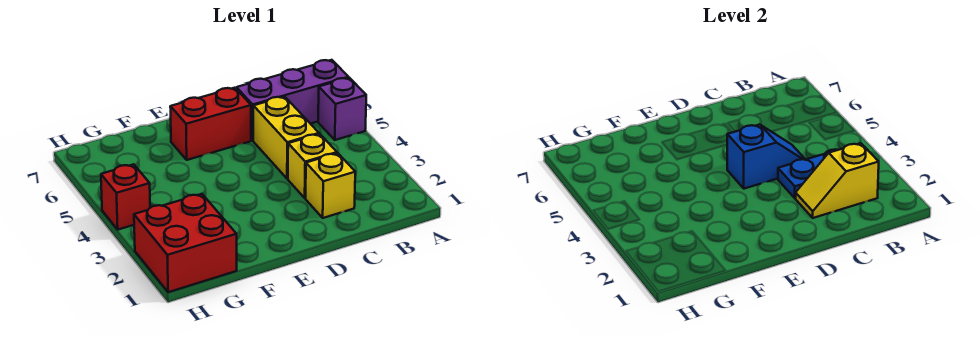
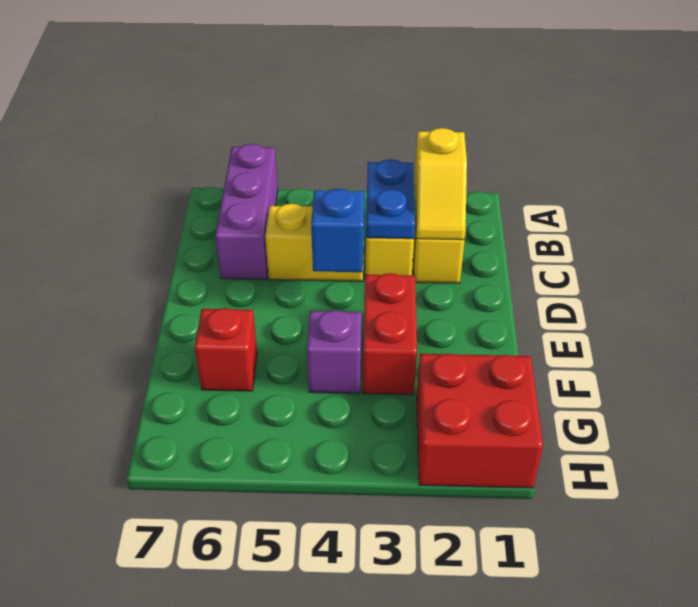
purple 1x1 brick [318,78,366,140] -> purple 1x1 brick moved to [307,310,362,393]
red 1x2 brick [170,88,251,160] -> red 1x2 brick moved to [363,273,417,395]
red 1x1 brick [101,164,150,230] -> red 1x1 brick moved to [194,308,257,391]

